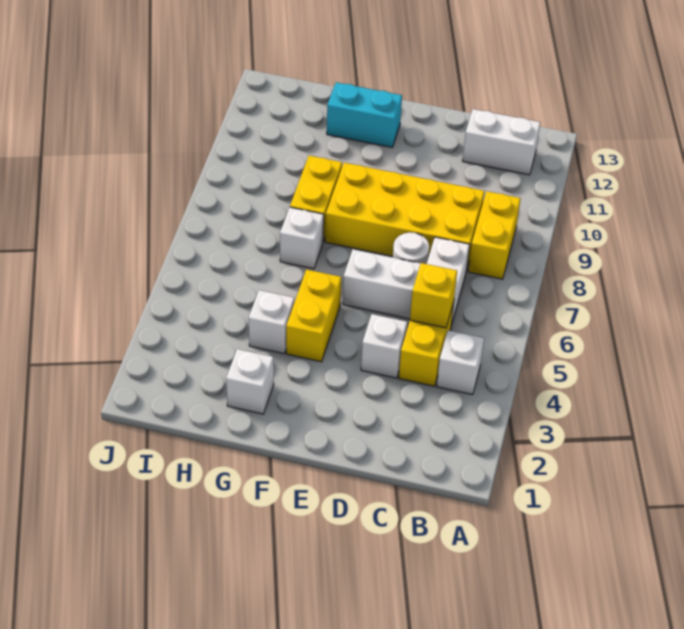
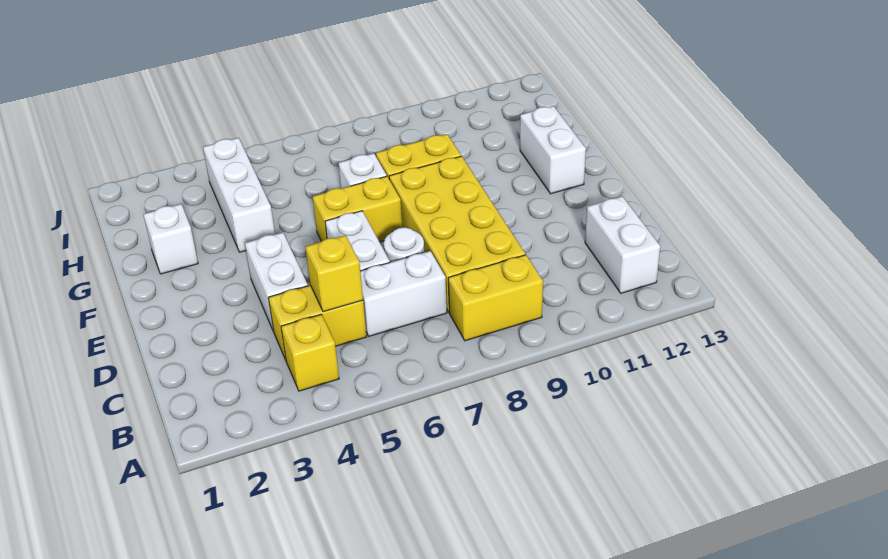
white 1x1 brick [437,330,484,395] -> yellow 1x1 brick [281,314,339,391]
white 1x1 brick [361,314,407,378] -> white 1x2 brick [245,233,308,332]
yellow 1x2 brick [286,269,341,362] -> yellow 1x2 brick moved to [313,176,402,242]
cyan 1x2 brick [327,82,402,147] -> white 1x2 brick [520,106,586,194]
white 1x1 brick [249,290,294,354] -> white 1x3 brick [203,138,275,252]

